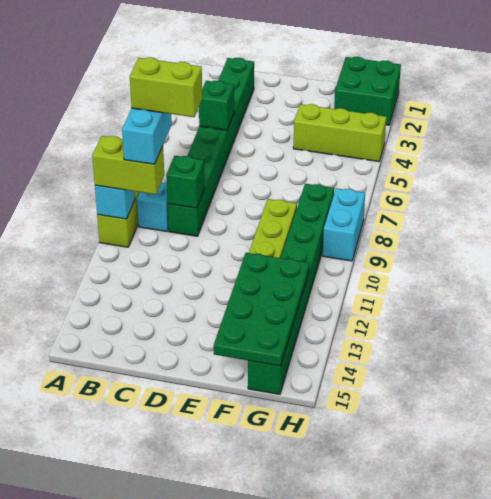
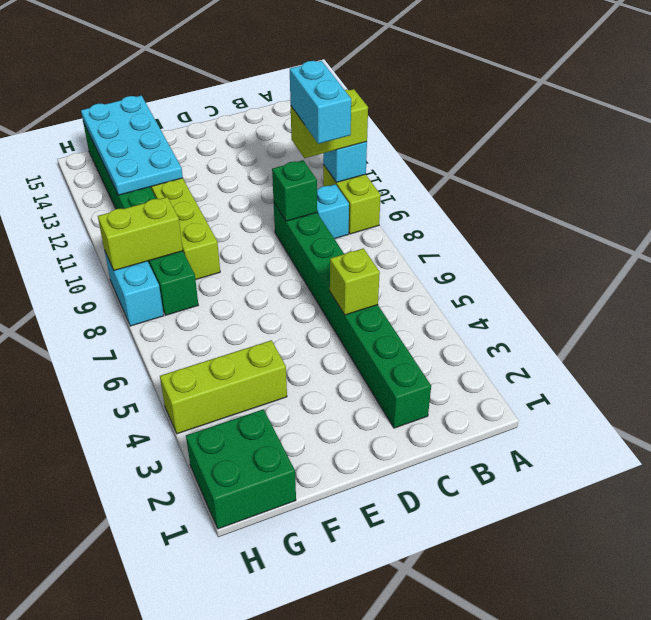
lime 1x2 brick [130,57,202,117] -> lime 1x2 brick moved to [98,197,183,271]
green 1x1 brick [199,81,234,130] -> lime 1x1 brick [330,248,380,315]
green 2x4 plate [214,253,309,366] -> cyan 2x4 plate [81,96,183,195]

